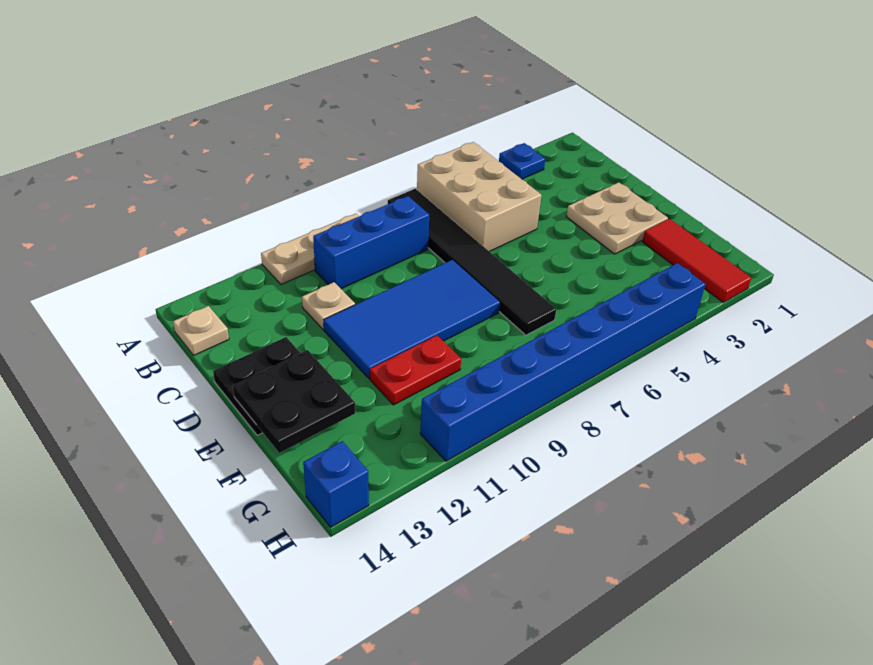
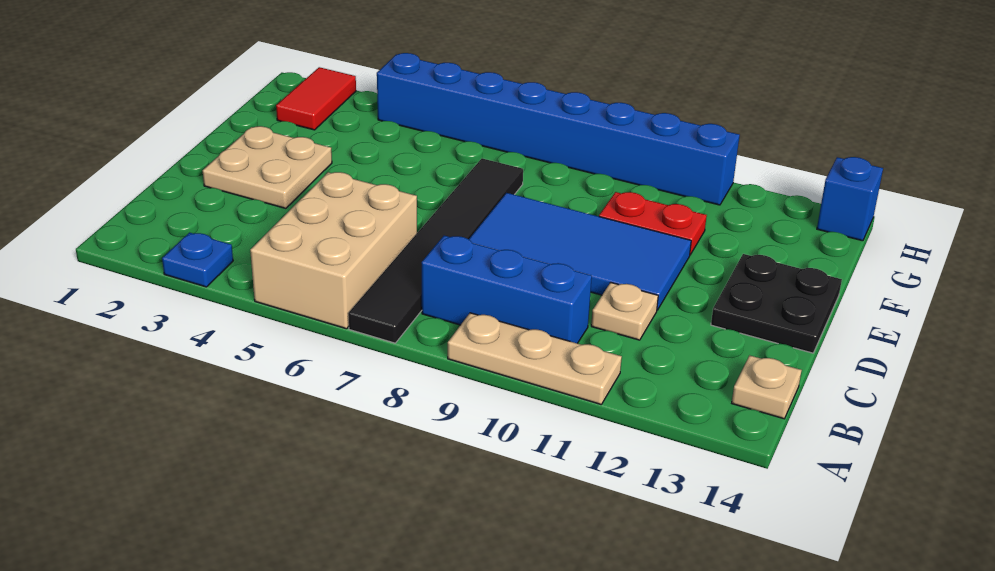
black 2x2 plate [233,350,355,453] -> none
red 1x3 tile [642,219,751,302] -> red 1x2 tile [276,67,356,130]

